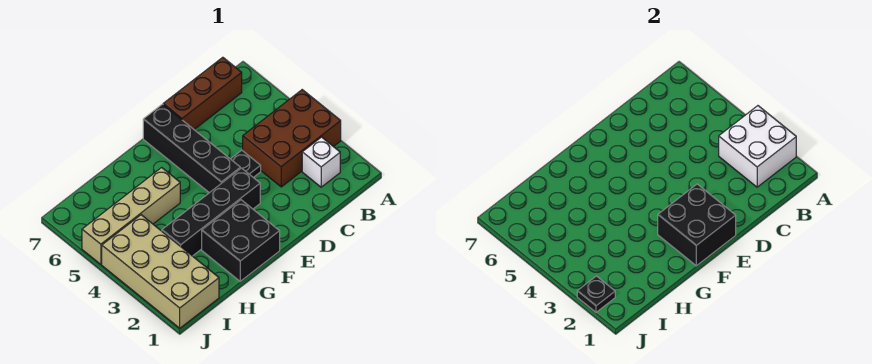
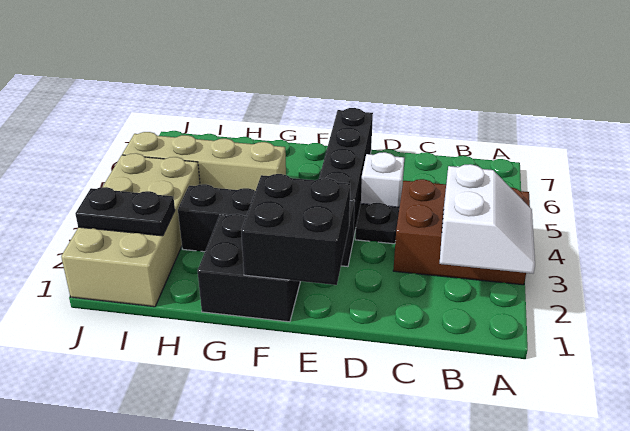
white 2x2 brick [719,106,796,187] -> white 2x2 slope [440,164,535,273]
white 1x1 brick [302,137,340,187] -> white 1x1 brick moved to [361,152,404,207]
brown 1x3 brick [163,57,242,129] -> none
black 1x1 plate [577,276,615,312] -> black 1x2 plate [75,187,175,236]

